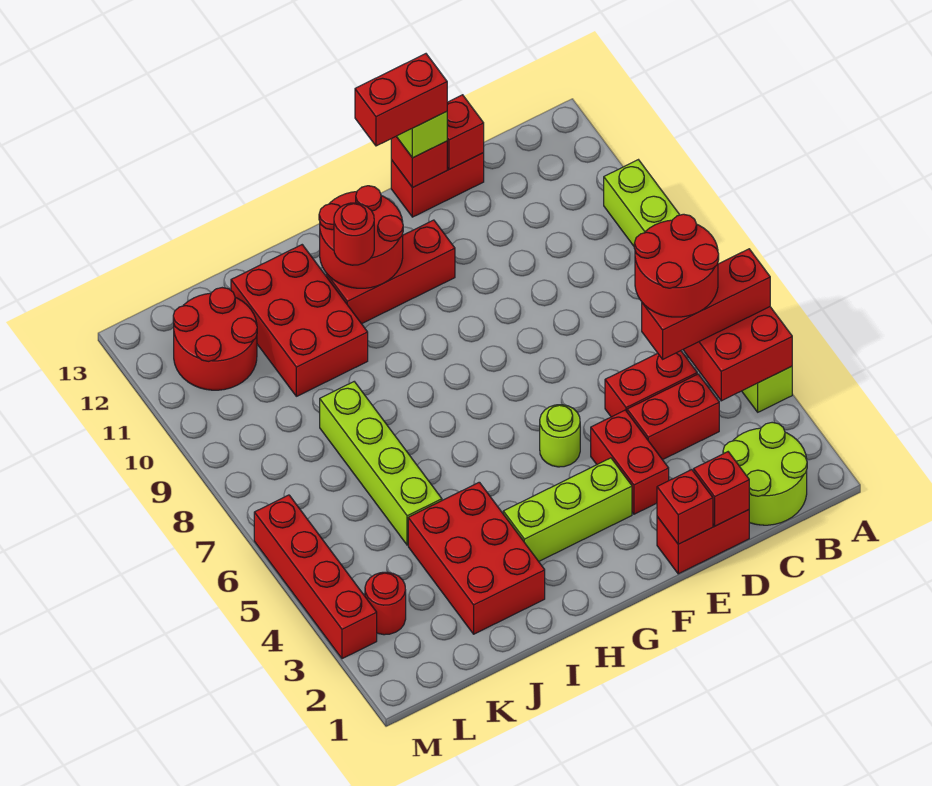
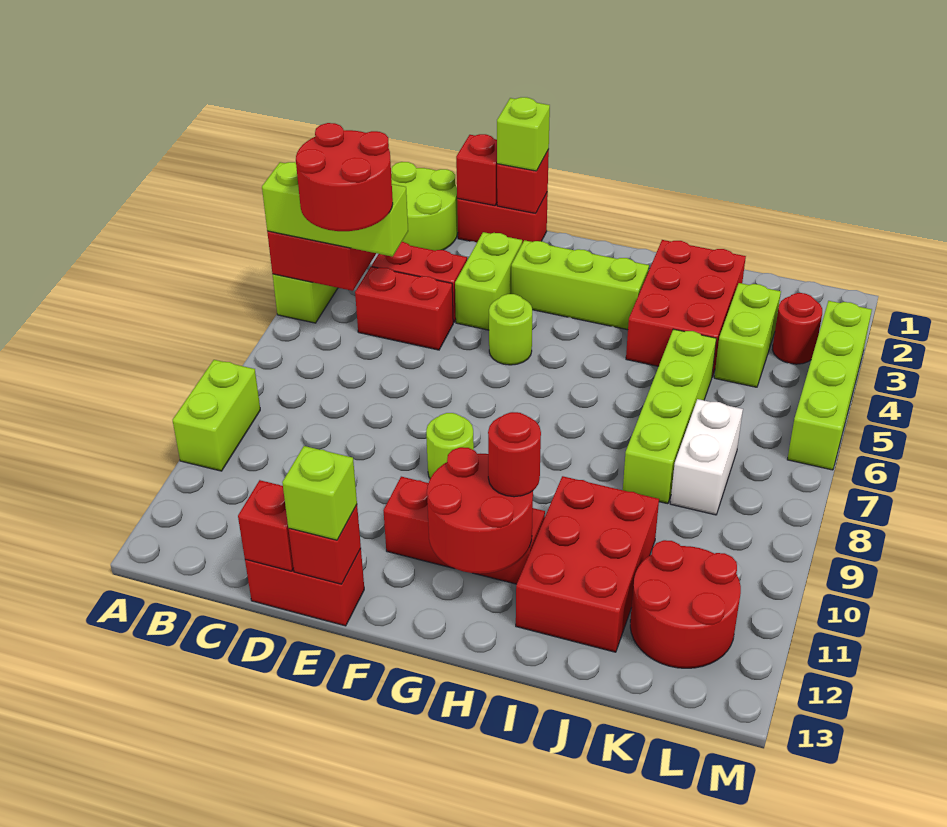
red 1x3 brick [642,249,770,359] -> lime 1x3 brick [262,162,408,257]
none -> lime 1x1 brick [497,97,550,171]
red 1x2 brick [591,410,669,514] -> lime 1x2 brick [455,232,522,330]
red 1x2 brick [355,54,447,146] -> none
none -> lime 1x1 round brick [426,413,474,478]
none -> lime 1x2 brick [714,283,781,387]
none -> white 1x2 brick [670,399,743,515]
red 1x4 brick [254,495,377,659] -> lime 1x4 brick [787,301,872,470]

